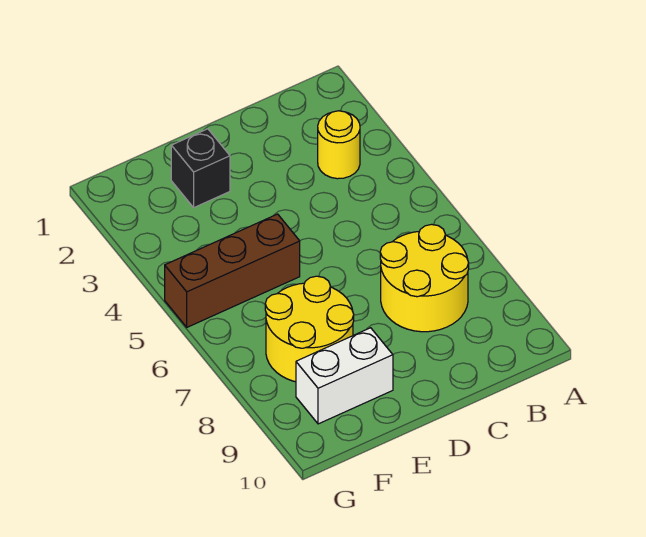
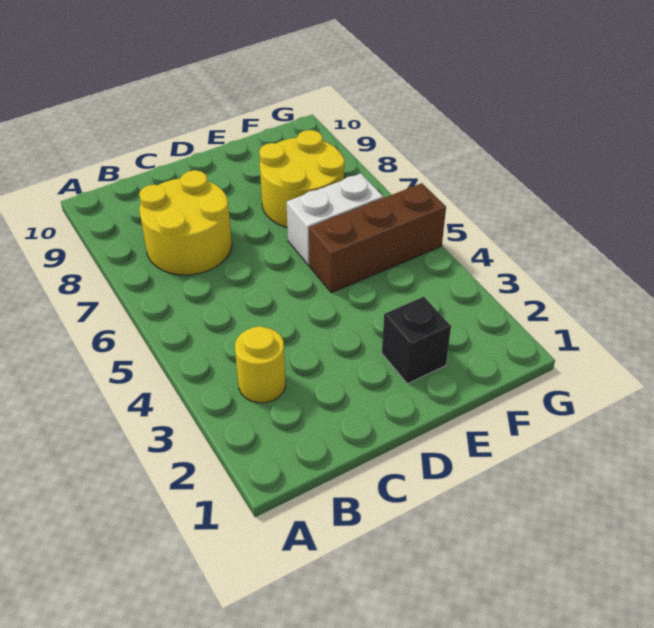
white 1x2 brick [296,328,393,424] -> white 1x2 brick moved to [287,174,384,265]

